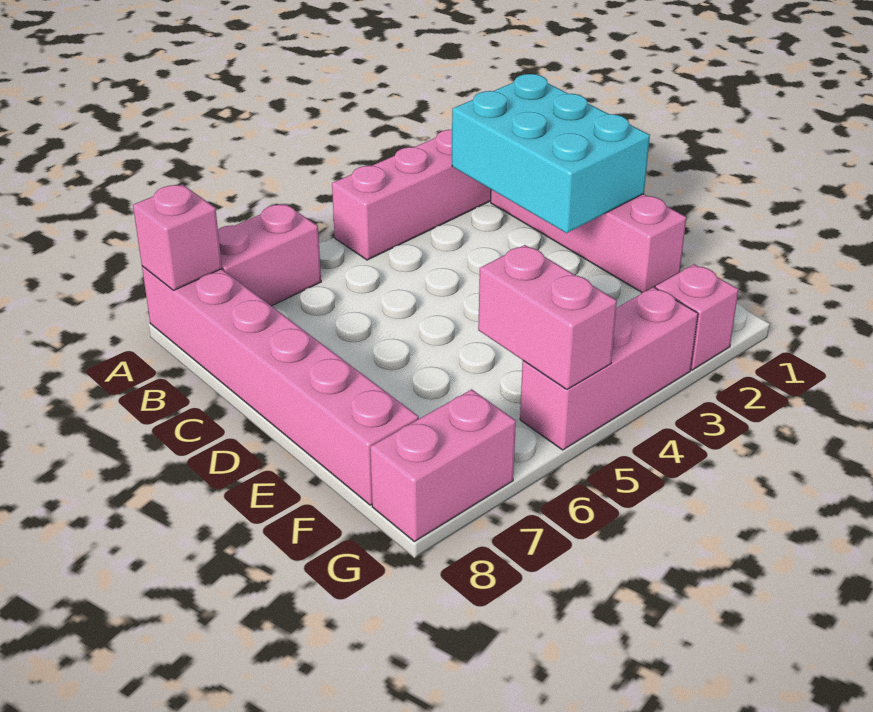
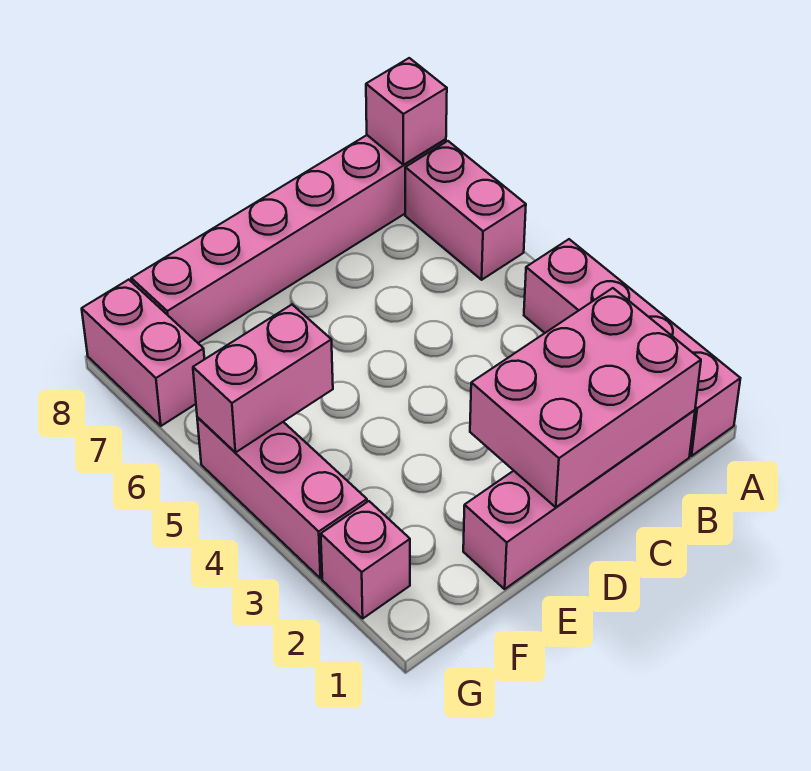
cyan 2x3 brick [452,74,650,233] -> pink 2x3 brick [470,288,701,507]

